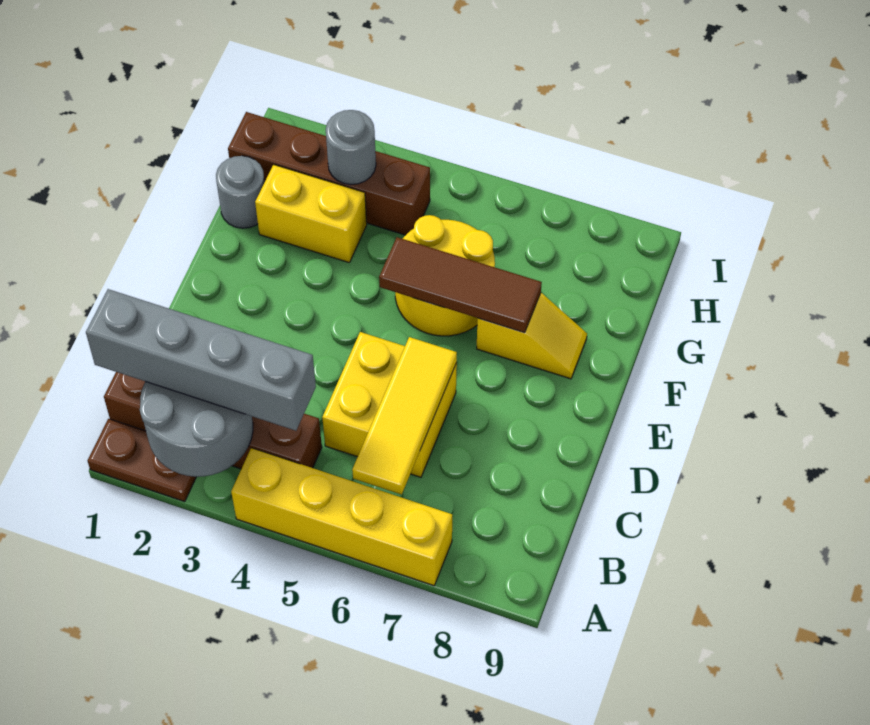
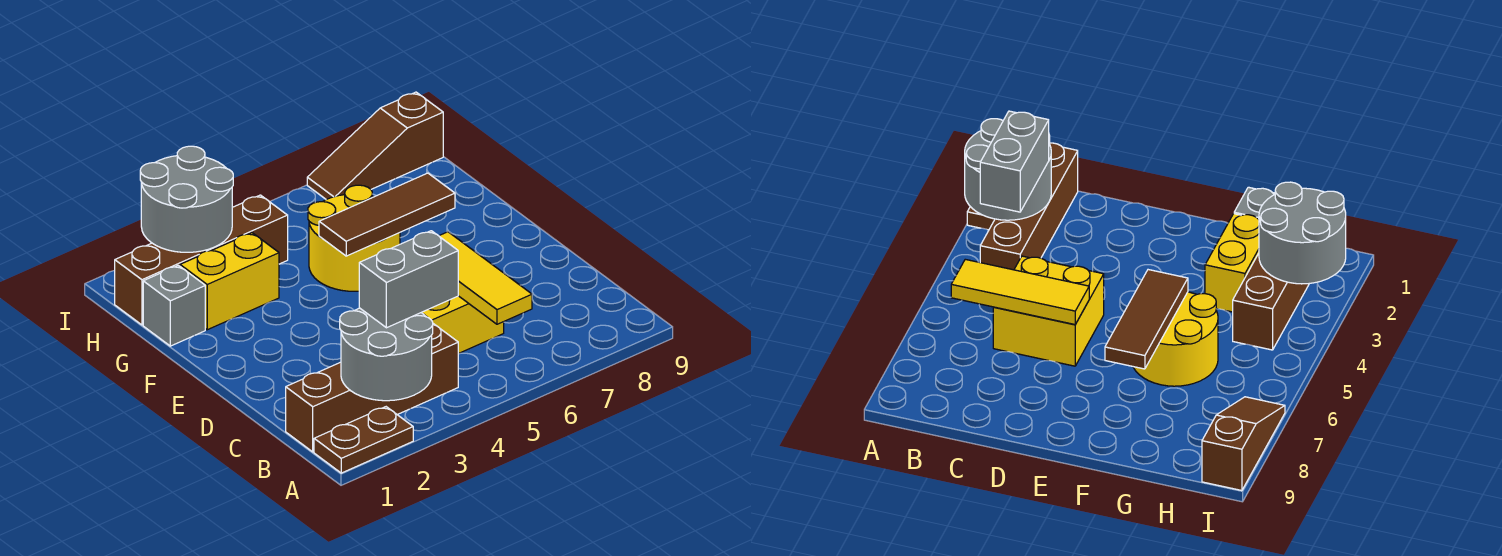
yellow 1x4 brick [231,448,452,586] -> none
grey 1x4 brick [86,289,316,431] -> grey 1x2 brick [359,231,458,328]
yellow 1x2 slope [477,293,587,379] -> none
grey 1x1 round brick [216,156,265,228] -> grey 1x1 brick [143,265,205,346]
grey 1x1 round brick [326,110,376,185] -> grey 2x2 round brick [140,146,233,252]
none -> brown 1x3 slope [307,92,443,199]

